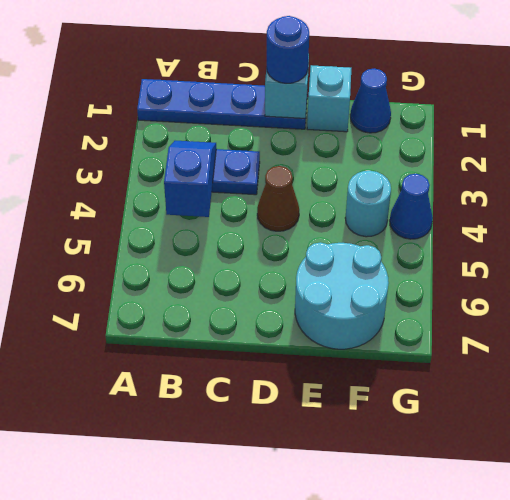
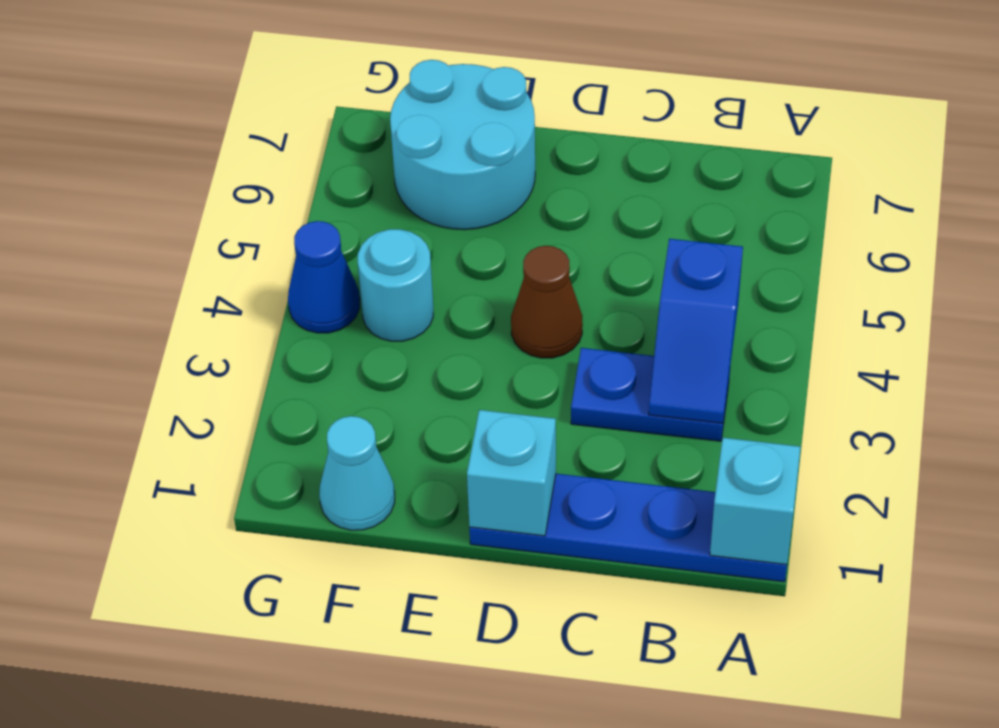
blue 1x1 round brick [267,16,309,83] -> none
cyan 1x1 brick [307,65,351,132] -> cyan 1x1 brick moved to [710,438,801,565]
blue 1x1 cone [350,68,391,133] -> cyan 1x1 cone [319,416,395,530]

